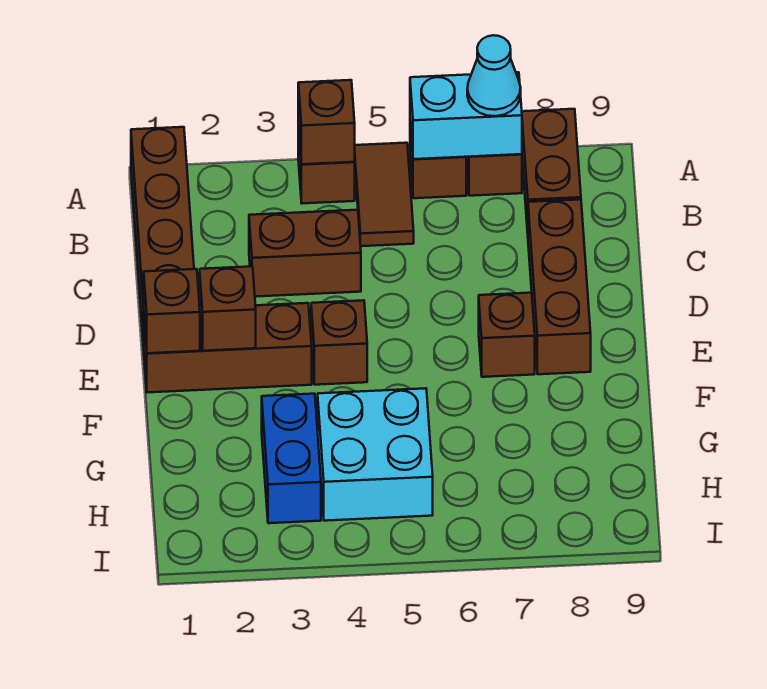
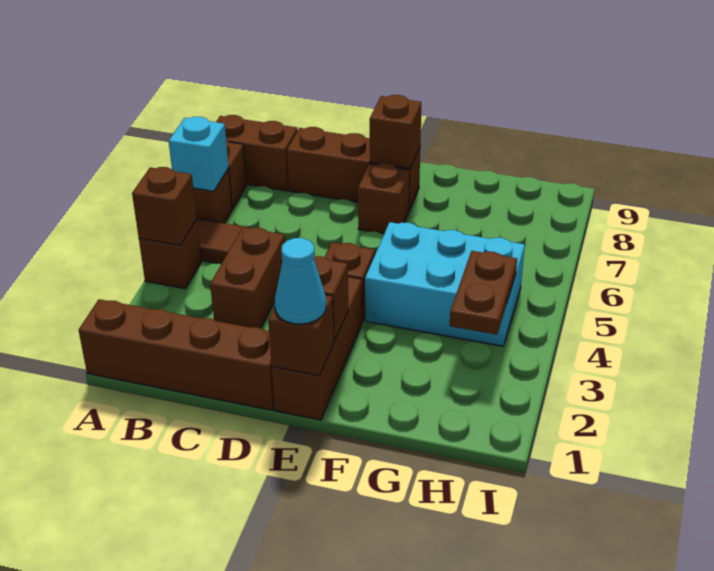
cyan 1x2 brick [410,72,522,159] -> cyan 1x1 brick [169,117,229,191]
cyan 1x1 cone [467,35,521,116] -> cyan 1x1 cone moved to [275,238,326,324]
none -> brown 1x1 brick [370,95,421,168]
blue 1x2 brick [262,394,321,523] -> none
cyan 2x2 brick [318,388,433,521] -> cyan 2x3 brick [365,222,525,346]
none -> brown 1x2 plate [450,251,517,335]

